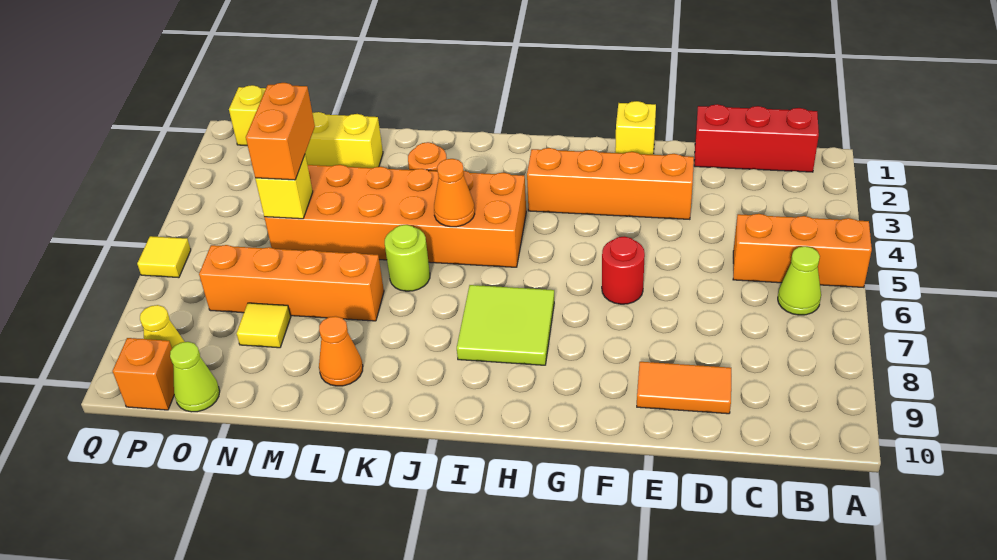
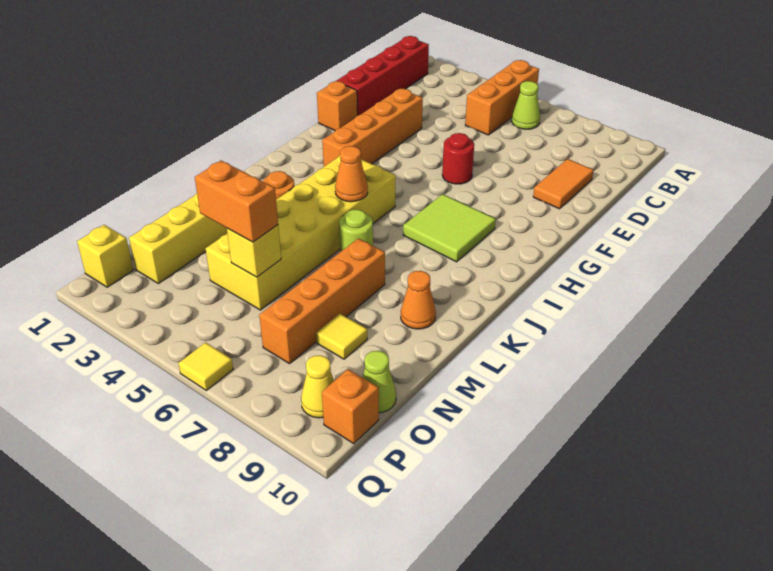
red 1x3 brick [694,104,819,172] -> red 1x4 brick [337,36,429,115]
yellow 1x1 brick [615,101,656,155] -> orange 1x1 brick [317,81,358,130]
orange 2x6 brick [264,165,526,267] -> yellow 2x6 brick [206,156,396,310]

